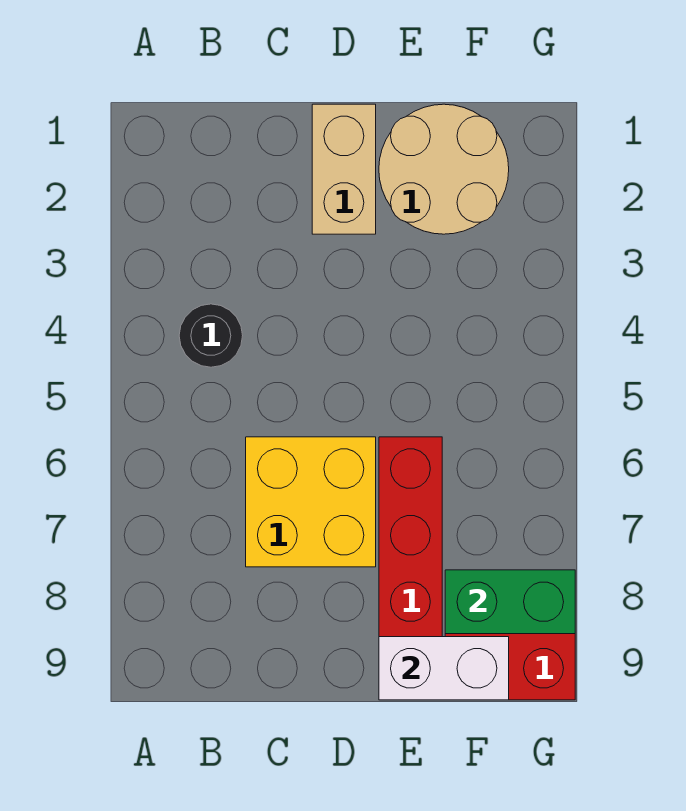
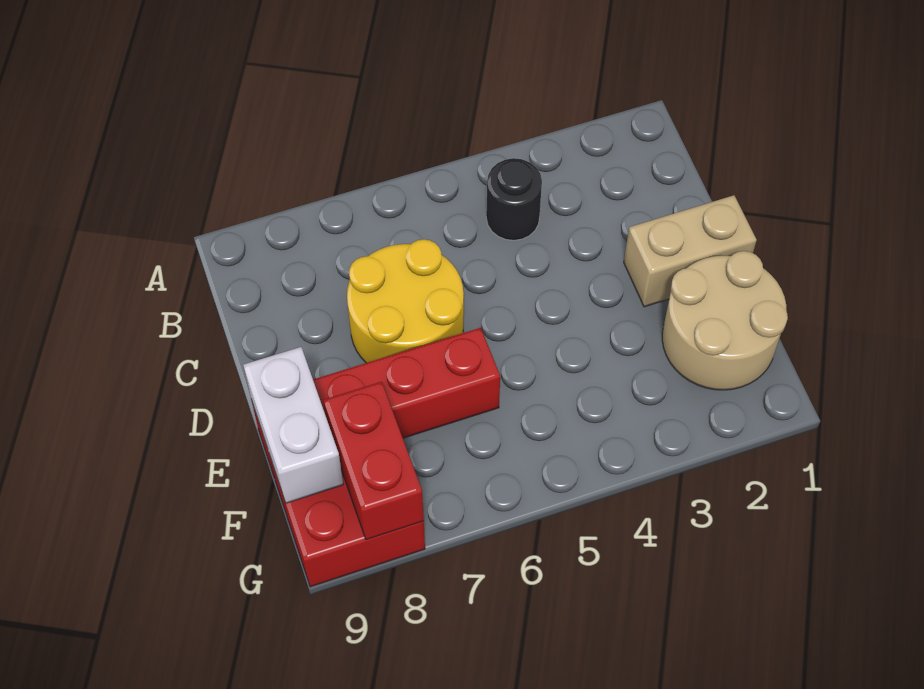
yellow 2x2 brick [246,437,376,567] -> yellow 2x2 round brick [347,239,464,363]
green 1x2 brick [445,570,575,634] -> red 1x2 brick [323,382,424,540]

